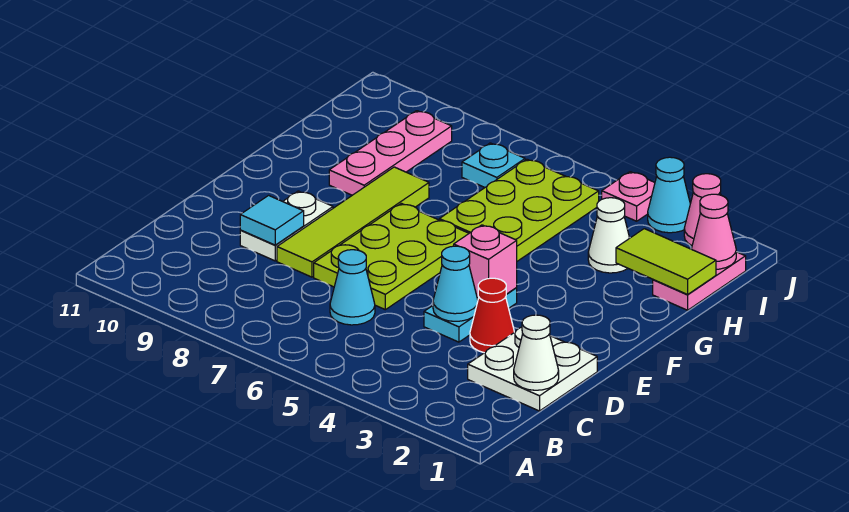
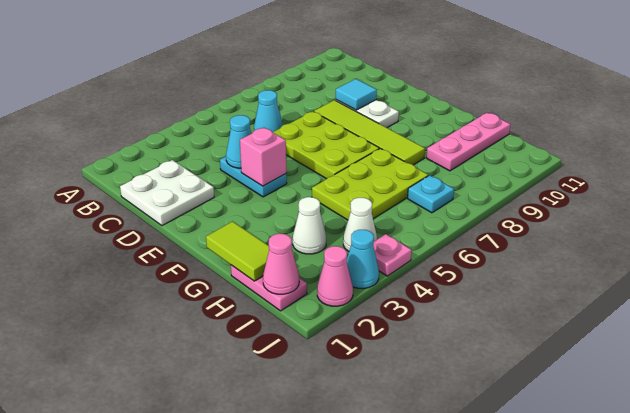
white 1x1 cone [514,315,559,390] -> white 1x1 cone moved to [343,198,377,251]
red 1x1 cone [470,278,514,353] -> none
lime 2x3 plate [439,159,599,261] -> lime 2x3 plate turned to [312,148,428,220]
pink 1x3 plate [329,111,452,195] -> pink 1x3 plate turned to [426,113,510,171]
lime 1x2 tile [616,229,716,294] -> lime 1x2 tile turned to [206,221,269,281]

